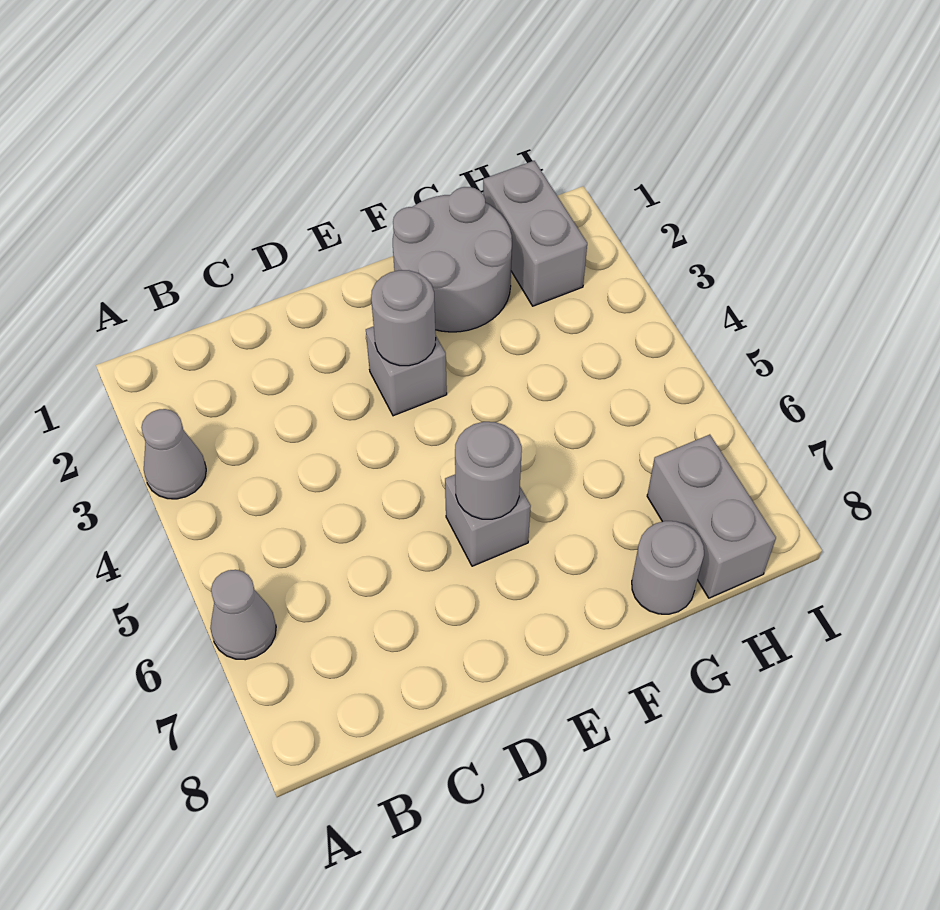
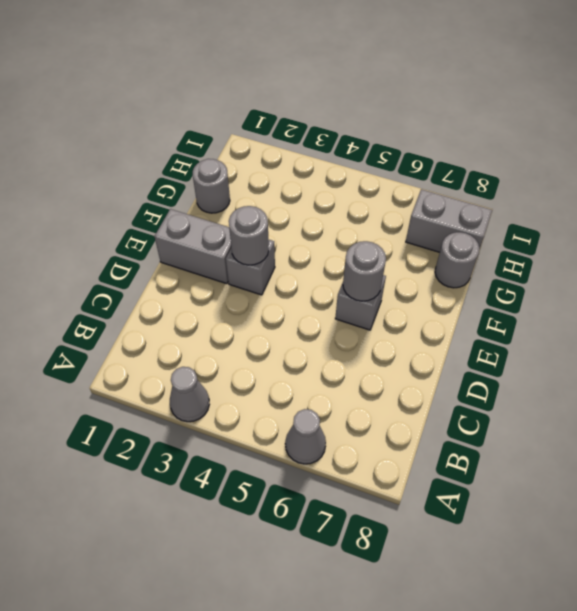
grey 2x2 round brick [393,187,512,332] -> grey 1x1 round brick [193,159,230,213]
grey 1x2 brick [483,161,587,306] -> grey 1x2 brick moved to [155,209,231,284]

